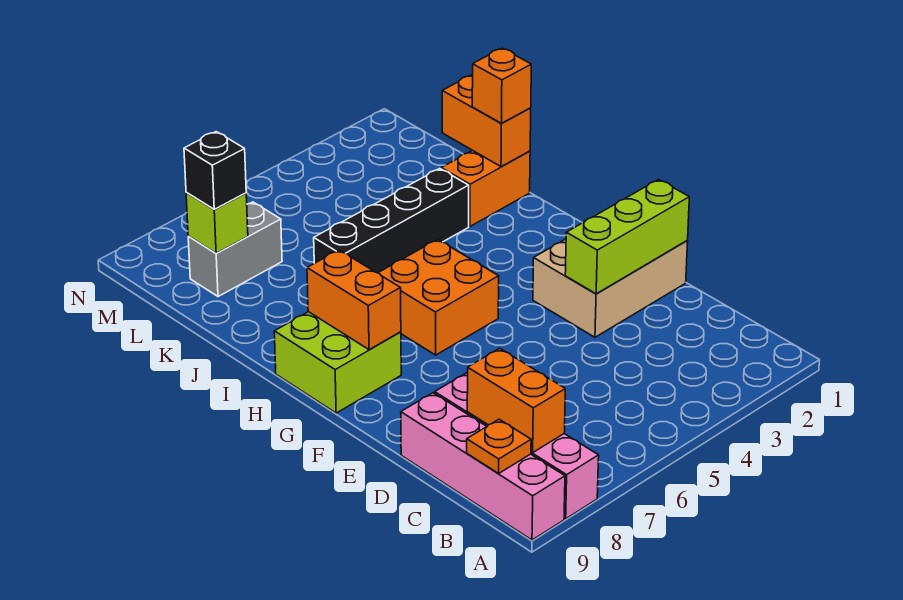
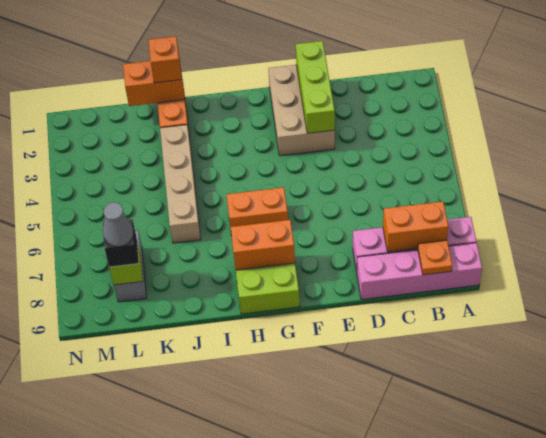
orange 2x2 brick [378,239,499,355] -> orange 1x2 brick [227,187,288,236]
black 1x4 brick [314,169,469,273] -> tan 1x4 brick [160,125,201,243]
none -> grey 1x1 cone [103,202,134,247]

